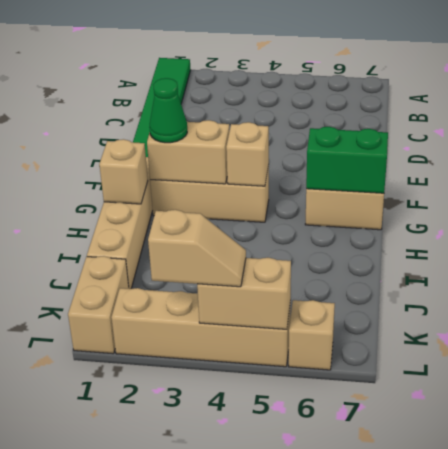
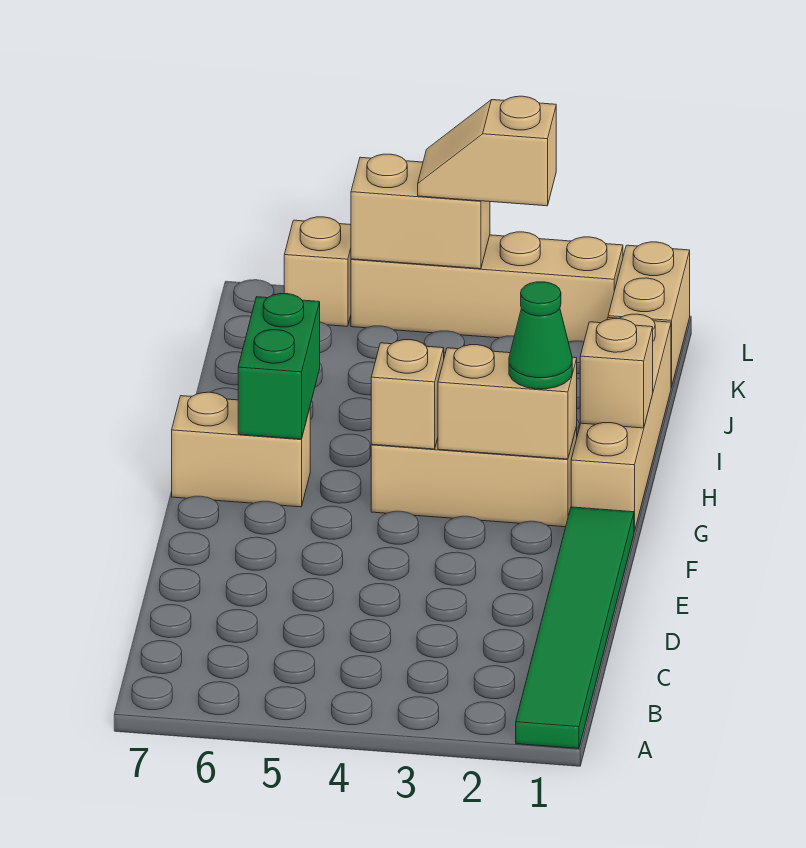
green 1x2 brick [306,127,388,193] -> green 1x2 brick turned to [238,294,320,439]

